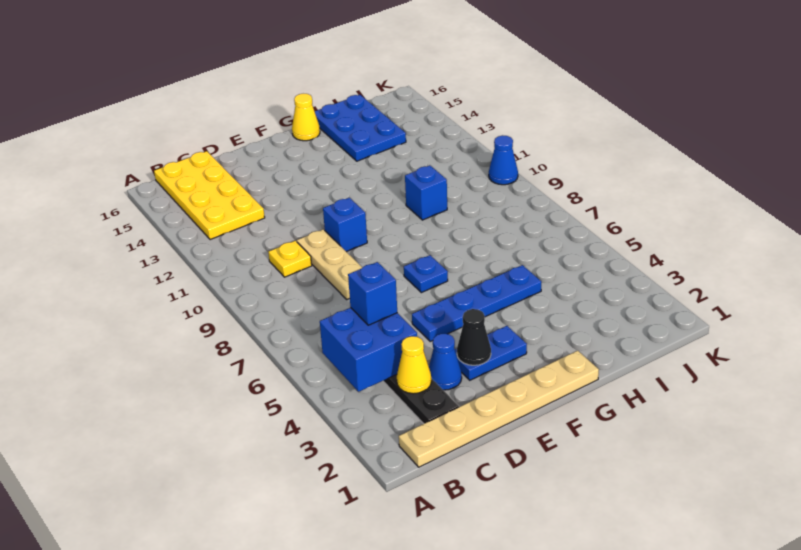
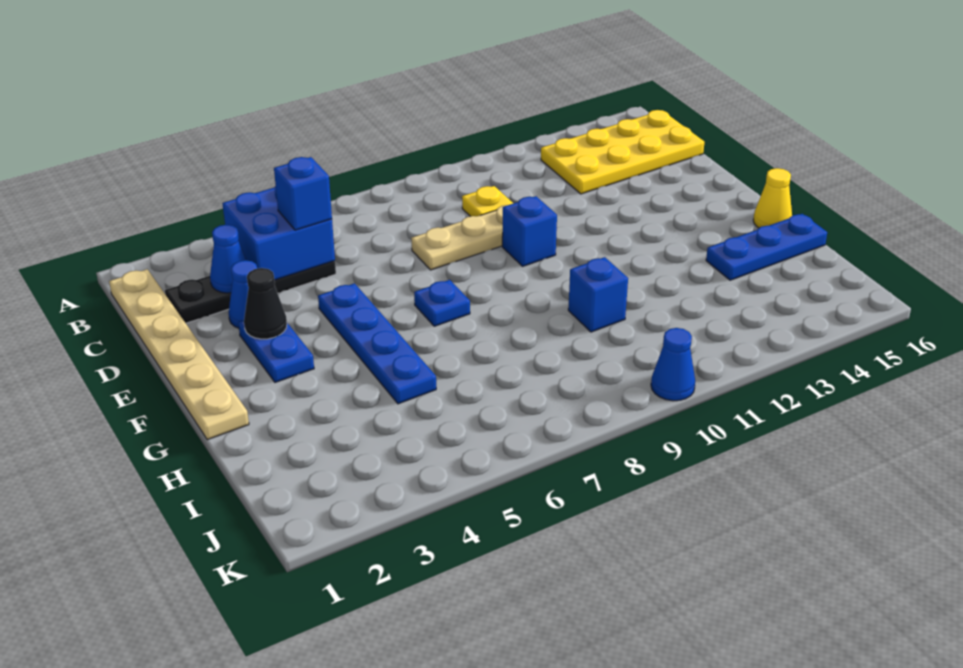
yellow 1x1 cone [397,336,431,394] -> blue 1x1 cone [210,225,246,293]
blue 2x3 plate [315,95,406,161] -> blue 1x3 plate [706,214,827,280]

